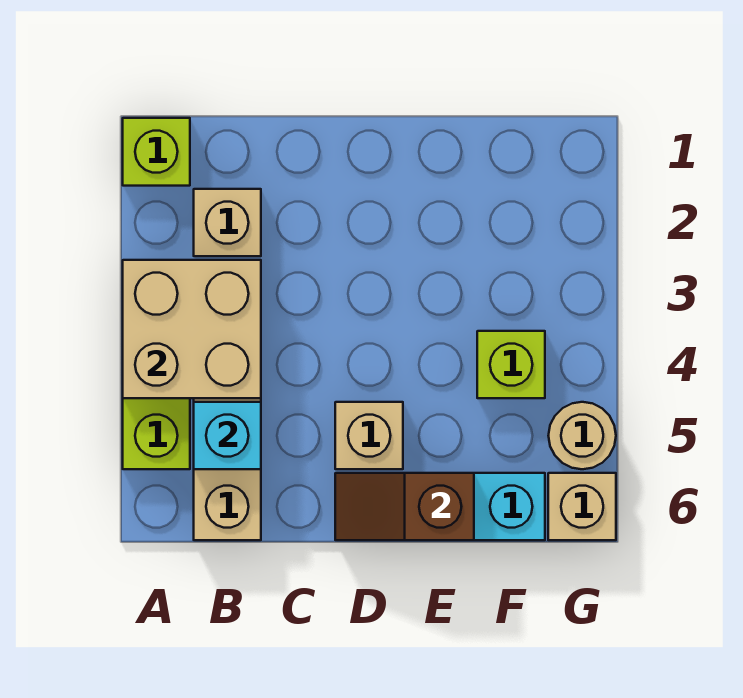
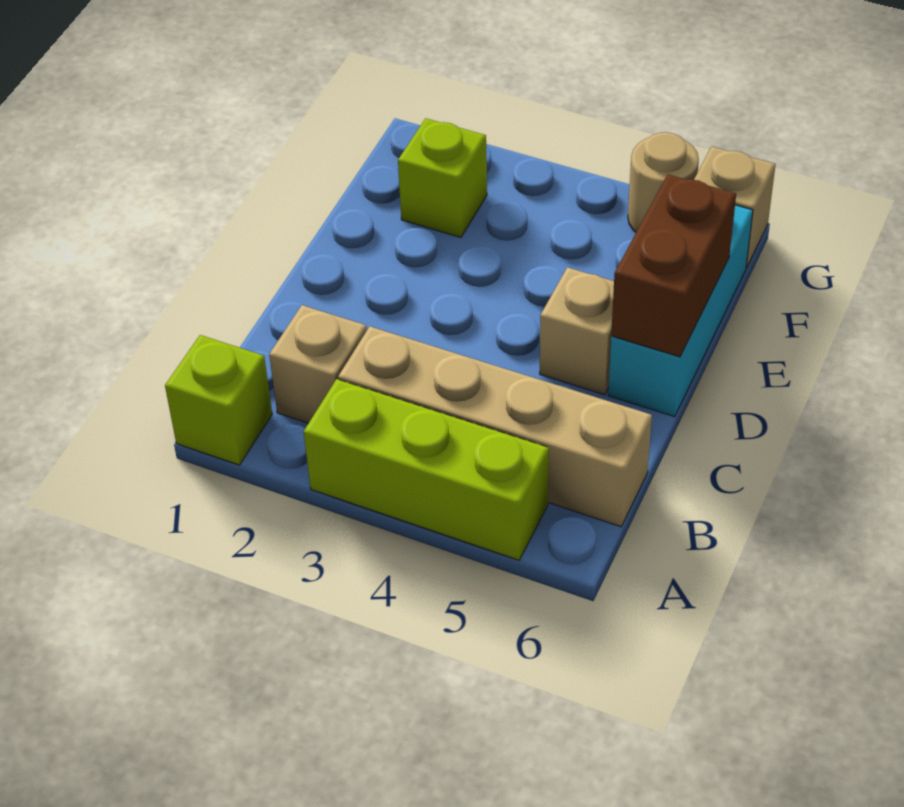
tan 2x2 brick [123,260,261,398] -> none
cyan 1x1 brick [194,402,261,469] -> none
brown 1x2 slope [335,473,474,540] -> brown 1x2 brick [611,174,736,357]
lime 1x1 brick [477,331,545,398] -> lime 1x1 brick moved to [398,118,487,237]

